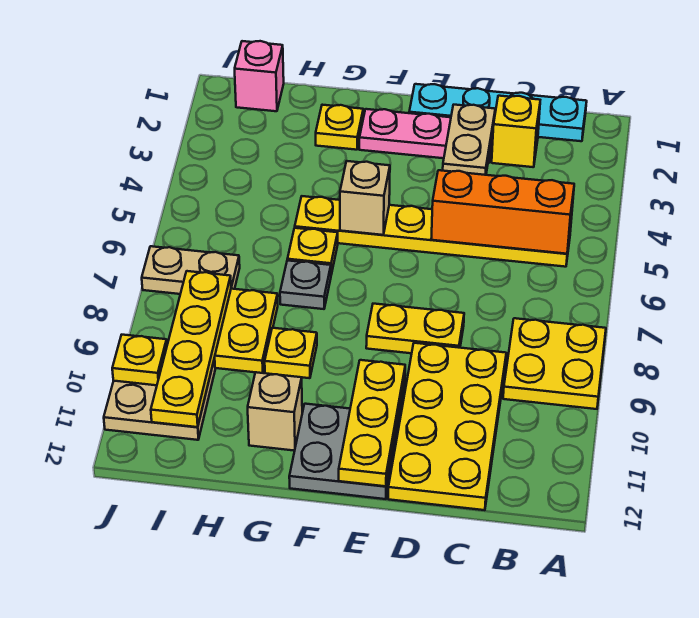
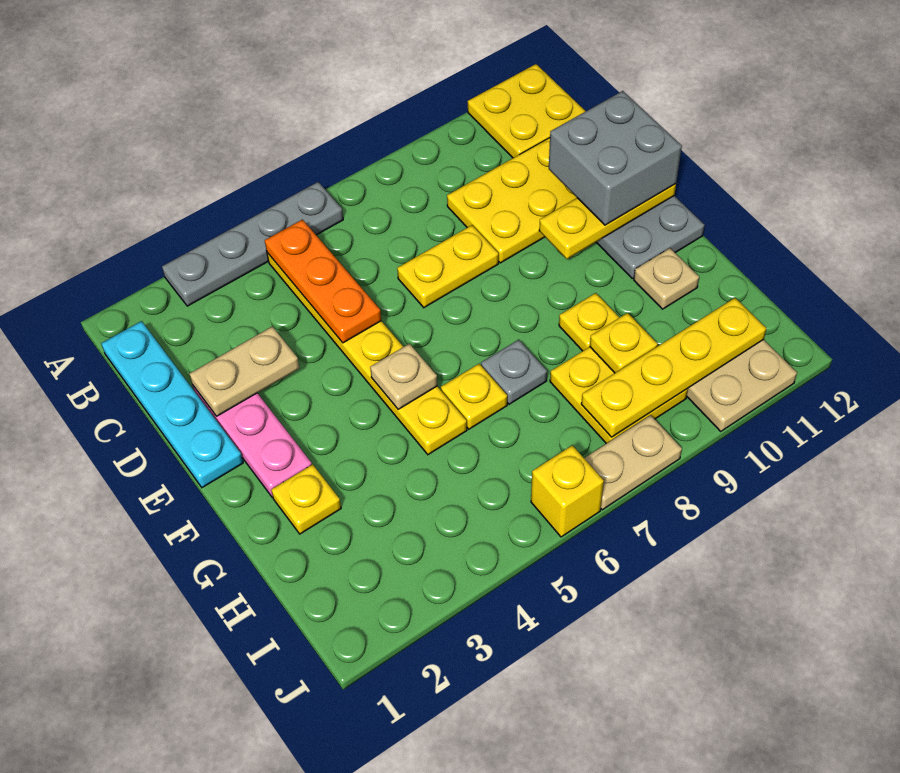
none -> grey 1x4 plate [162,182,343,306]
yellow 2x2 plate [503,318,606,409] -> yellow 2x2 plate moved to [468,64,586,158]
orange 1x3 brick [431,170,574,254] -> orange 1x3 plate [265,220,381,343]
yellow 1x1 brick [492,96,540,167] -> yellow 1x1 brick moved to [531,445,604,537]
yellow 1x2 plate [366,304,464,353] -> yellow 1x2 plate turned to [397,225,499,308]
none -> grey 2x2 brick [549,91,682,225]
tan 1x1 brick [340,161,390,235] -> tan 1x1 plate [370,344,437,409]
tan 1x1 brick [248,372,302,451] -> tan 1x1 plate [634,248,699,309]
pink 1x1 brick [235,41,284,111] -> none
tan 1x2 plate [142,246,240,294] -> tan 1x2 plate turned to [584,415,682,510]
yellow 1x1 plate [112,335,167,385] -> yellow 1x1 plate moved to [590,313,658,373]

